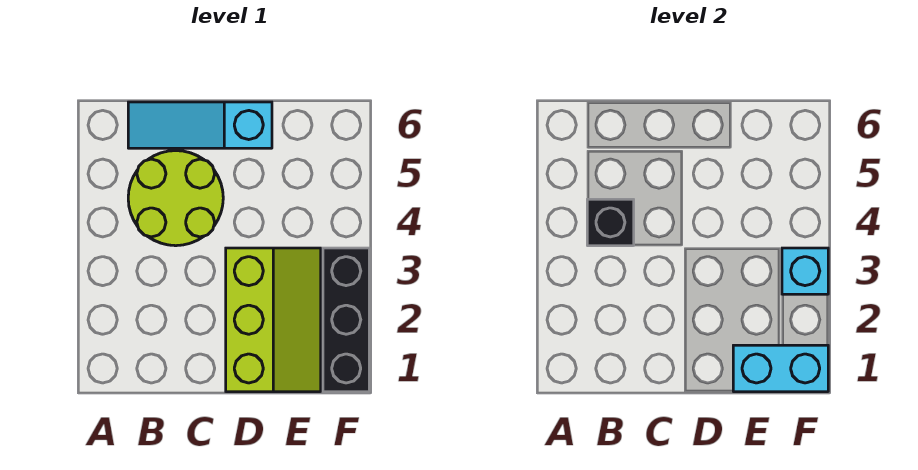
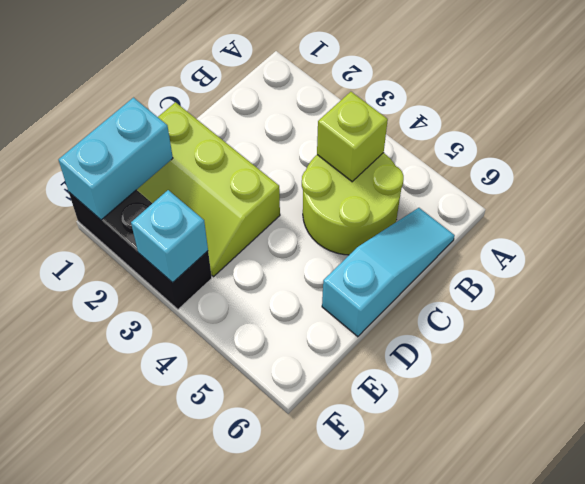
black 1x1 brick [587,199,634,246] -> lime 1x1 brick [317,92,388,182]

